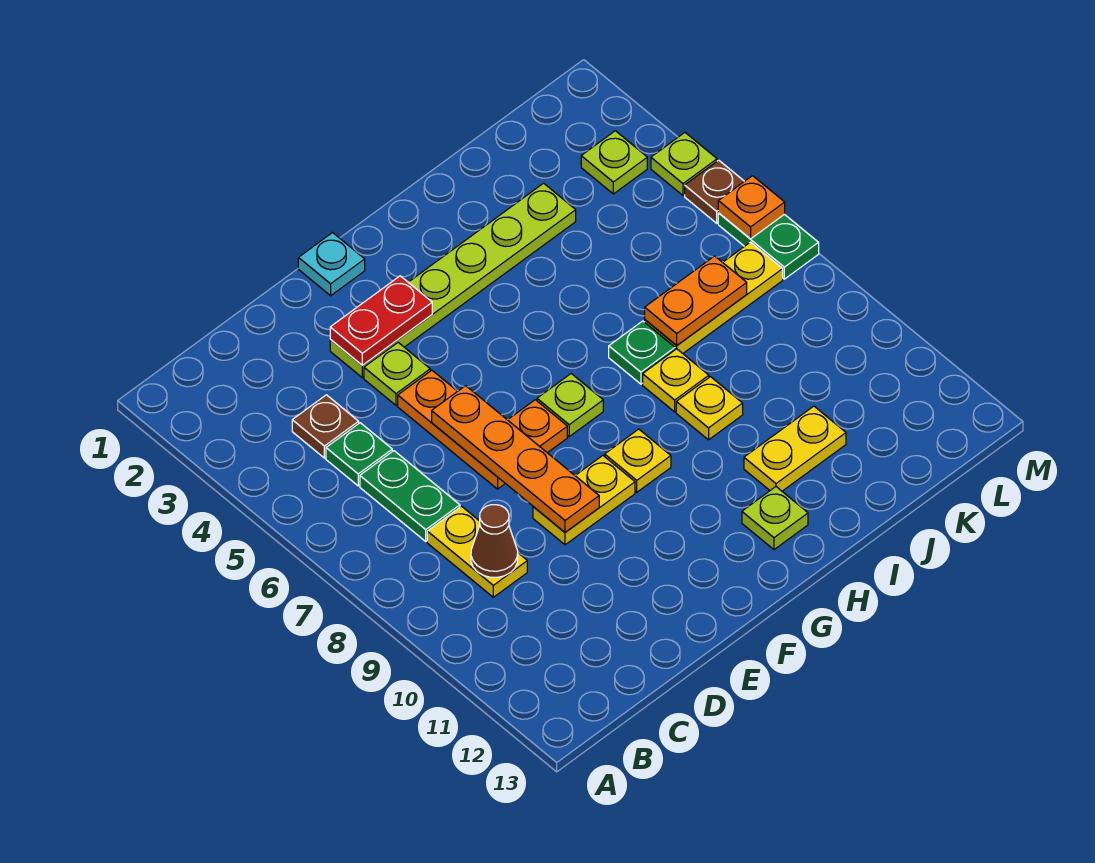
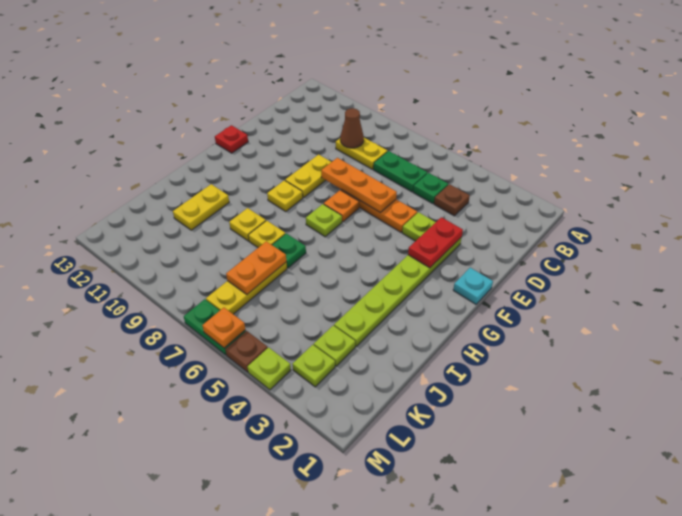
orange 1x4 plate [432,386,599,532] -> orange 1x3 plate [321,158,397,213]
none -> red 1x1 plate [215,125,248,153]
lime 1x1 plate [742,487,808,550] -> lime 1x1 plate moved to [314,326,355,366]

